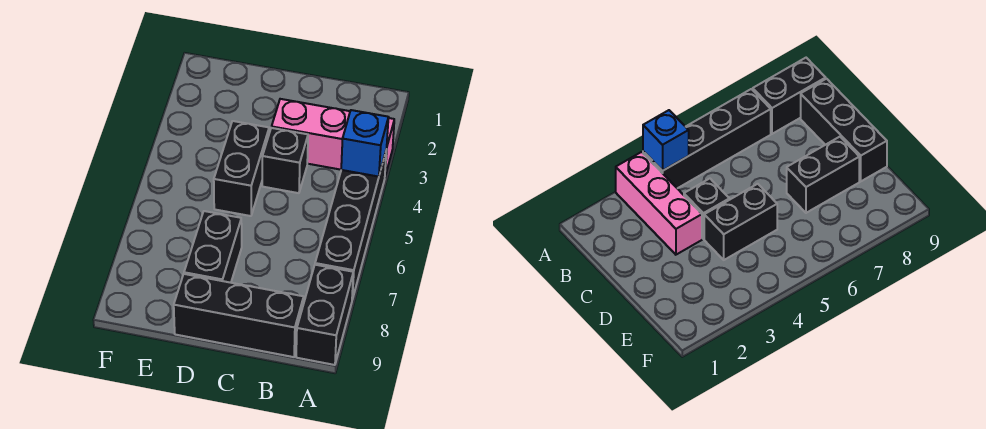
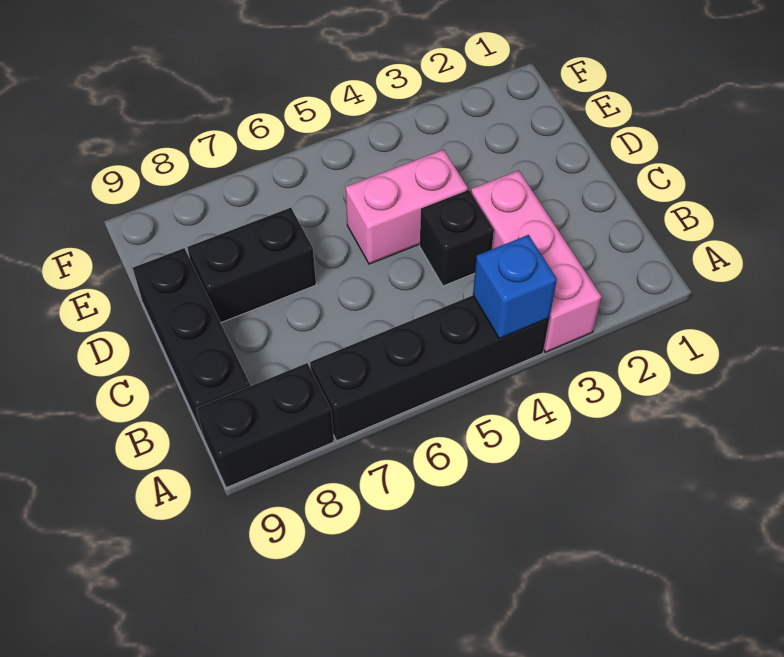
black 1x2 brick [214,121,269,216] -> pink 1x2 brick [345,149,468,264]

